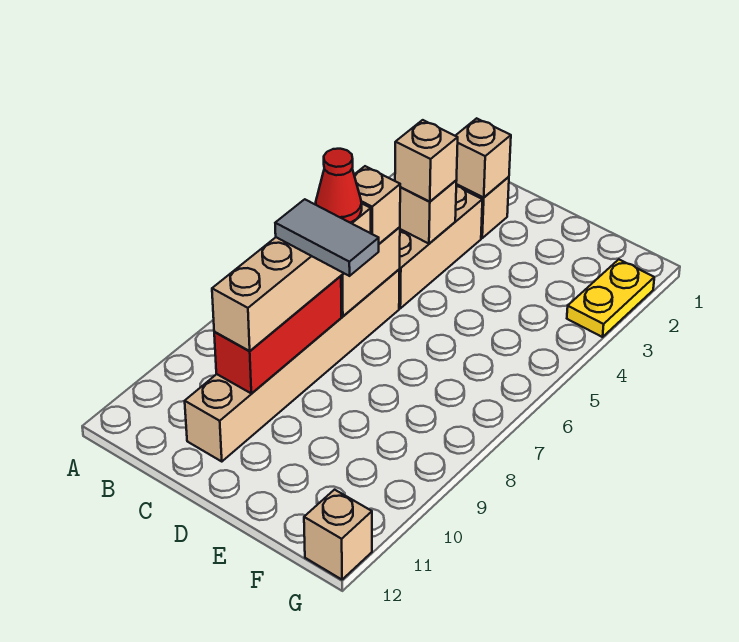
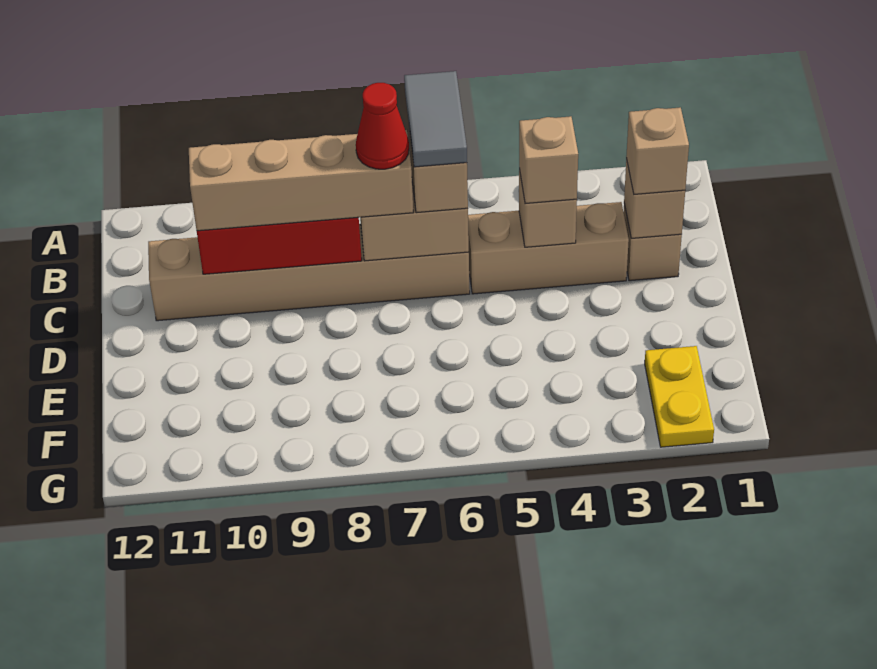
grey 1x2 tile [275,199,379,276] -> grey 1x2 tile moved to [404,71,467,167]
yellow 1x2 plate [567,259,654,337] -> yellow 1x2 plate turned to [645,346,714,447]
tan 1x1 brick [304,490,372,579] -> tan 1x1 brick moved to [626,107,689,194]

